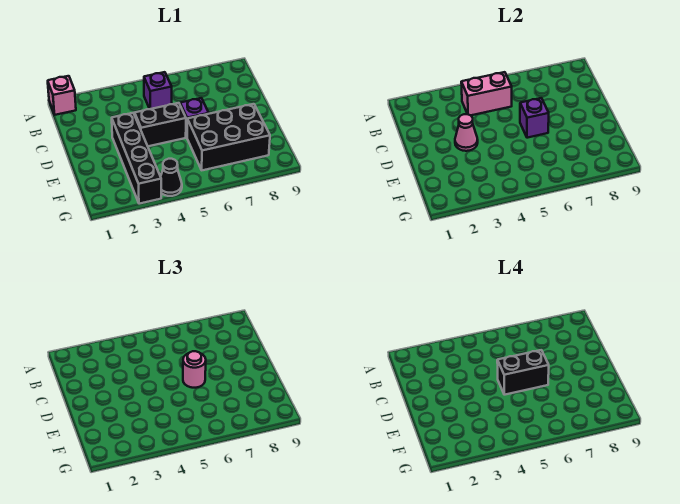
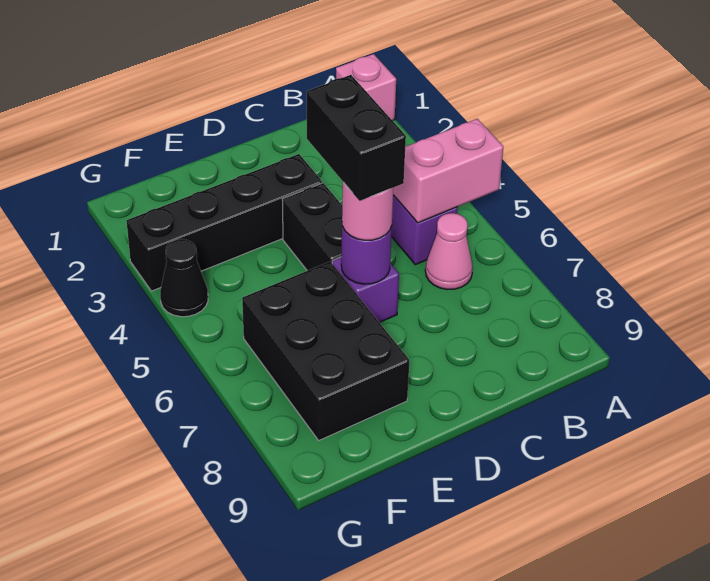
pink 1x2 brick [461,72,512,115] -> pink 1x2 brick turned to [393,119,503,223]
pink 1x1 cone [455,114,478,151] -> pink 1x1 cone moved to [425,213,473,290]
purple 1x1 brick [520,98,549,138] -> purple 1x1 round brick [341,226,392,284]

